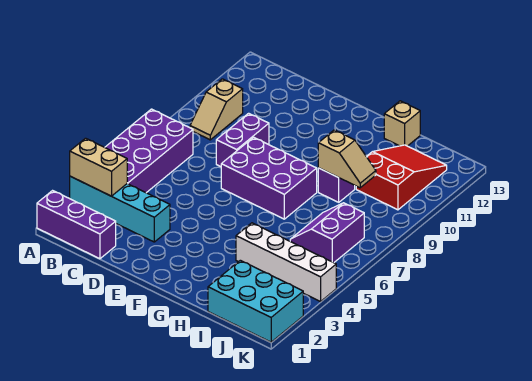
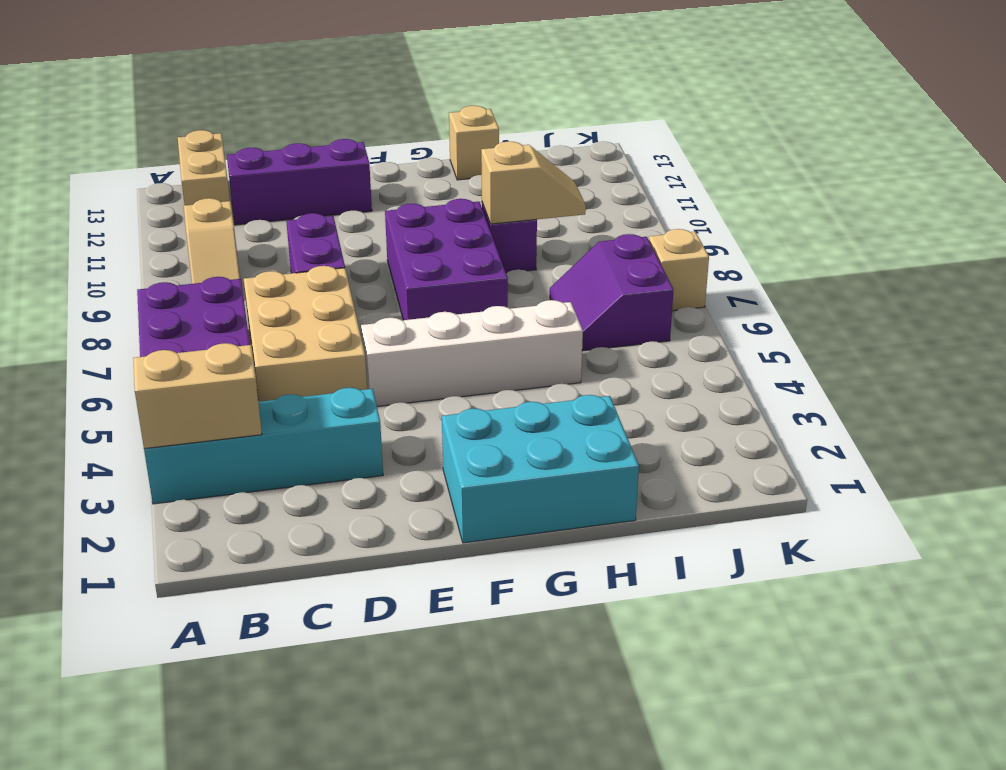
purple 1x3 brick [37,191,116,259] -> purple 1x3 brick moved to [227,139,372,225]
none -> tan 1x2 brick [178,130,230,205]
none -> tan 2x3 brick [244,266,367,402]
purple 2x3 brick [221,137,317,219] -> purple 2x3 brick turned to [385,199,508,320]
white 1x4 brick [236,223,336,302] -> white 1x4 brick moved to [361,300,583,406]
cyan 2x3 brick [208,260,303,342] -> cyan 2x3 brick moved to [442,395,639,543]
red 2x3 slope [356,145,447,210] -> none
none -> tan 1x1 brick [649,229,709,311]

